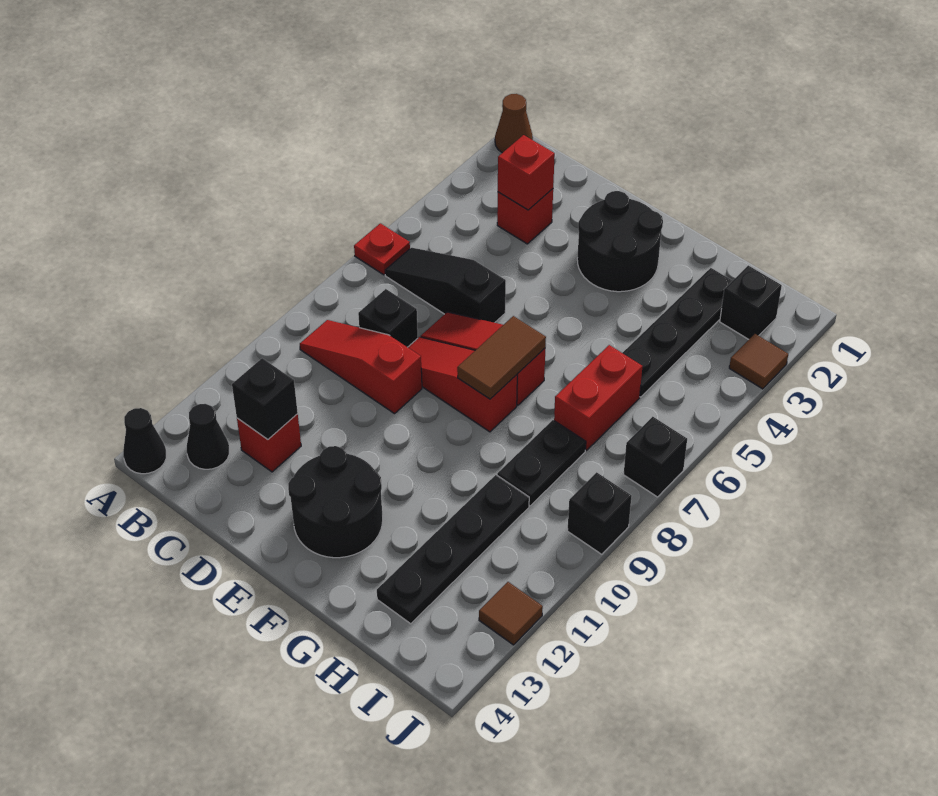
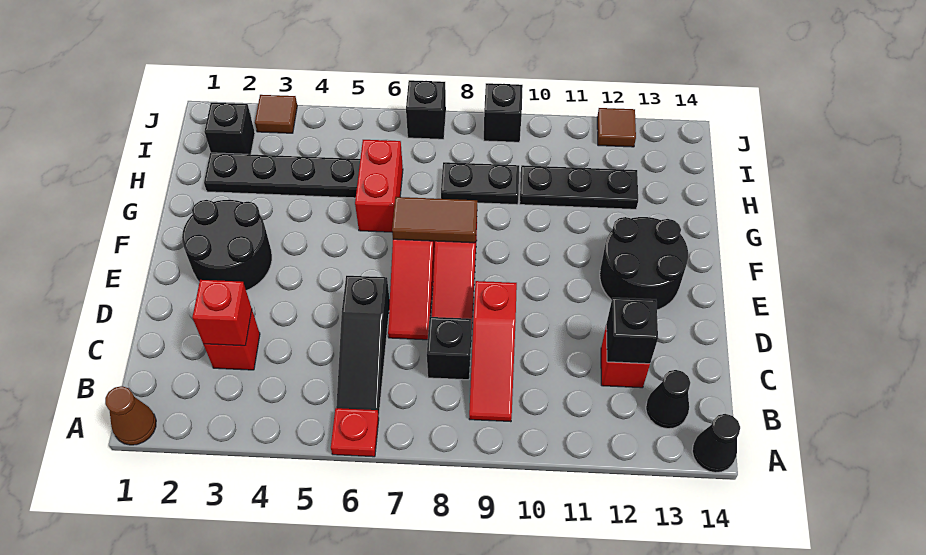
red 1x2 brick [554,345,642,450] -> red 1x2 brick turned to [355,140,403,232]
black 1x4 plate [377,475,529,624] -> black 1x3 plate [520,165,638,209]

